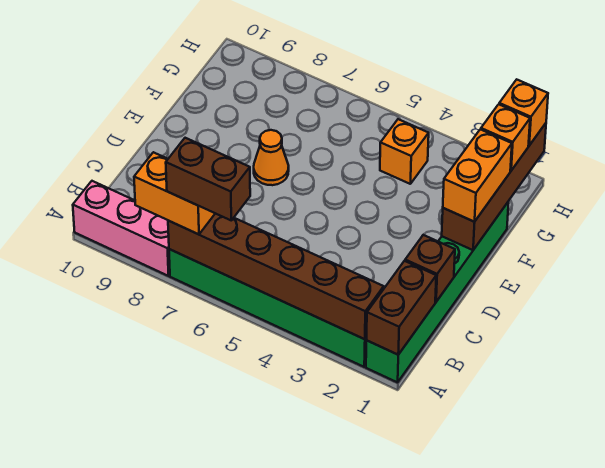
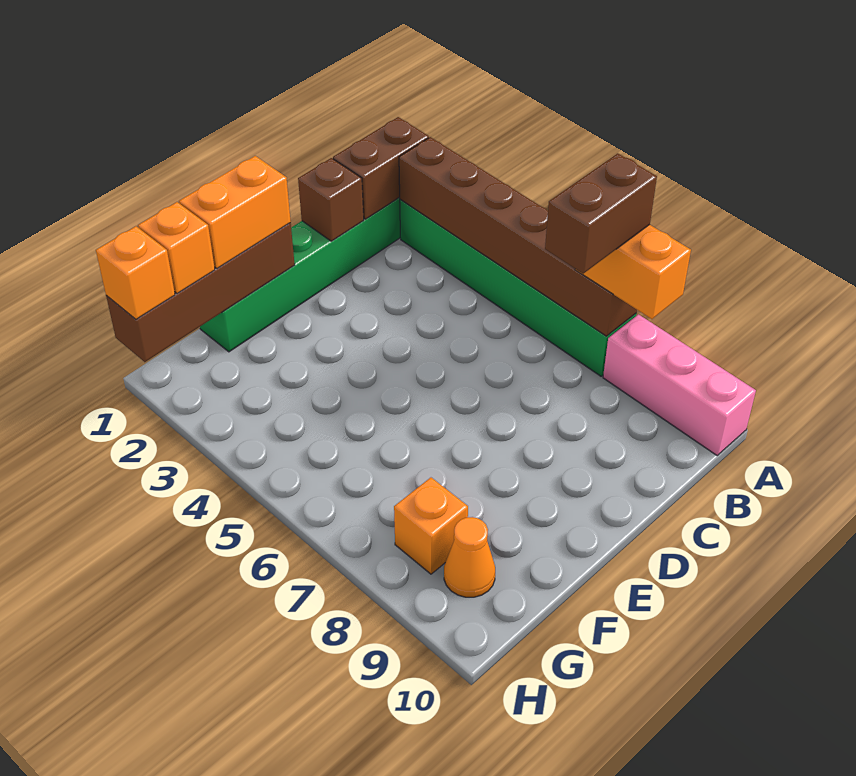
brown 1x2 brick [166,138,250,220] -> brown 1x2 brick turned to [545,153,657,274]
orange 1x1 cone [254,130,289,185] -> orange 1x1 cone moved to [444,517,495,597]
orange 1x1 brick [380,119,429,184] -> orange 1x1 brick moved to [394,478,468,574]

